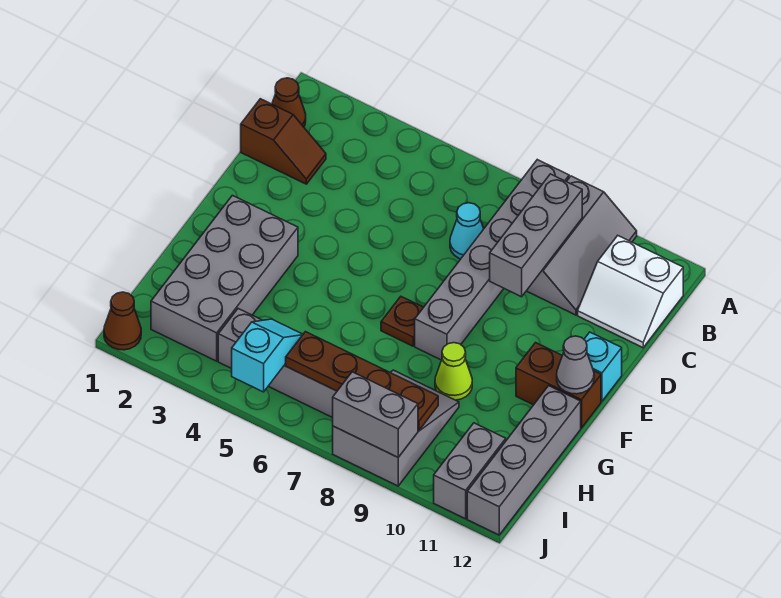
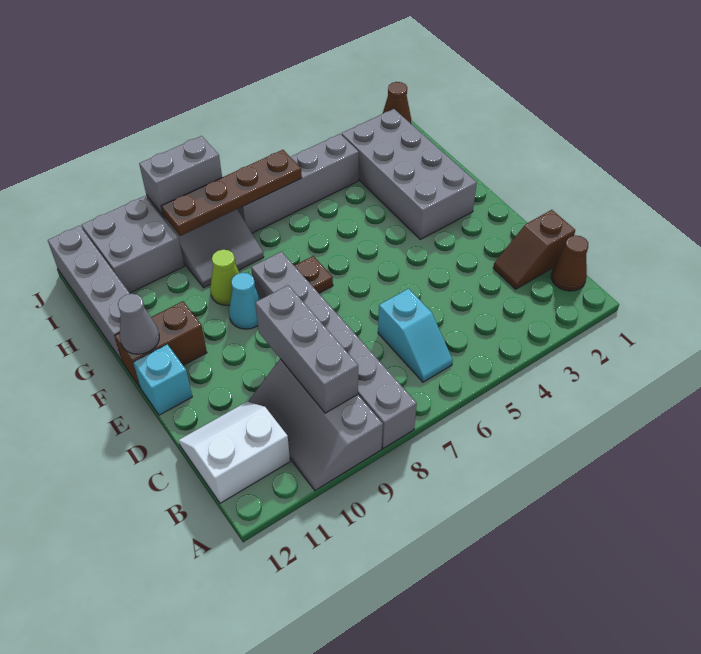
cyan 1x1 cone [450,203,484,259] -> cyan 1x1 cone moved to [229,273,260,329]
cyan 1x2 slope [232,319,303,392] -> cyan 1x2 slope moved to [378,289,453,382]
grey 1x2 brick [434,423,506,519] -> grey 2x2 brick [82,196,184,293]

